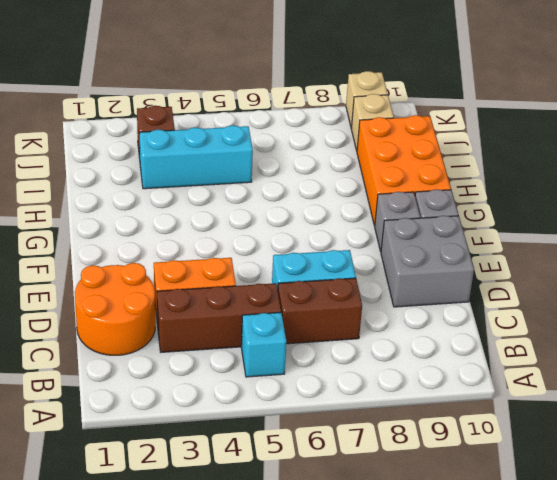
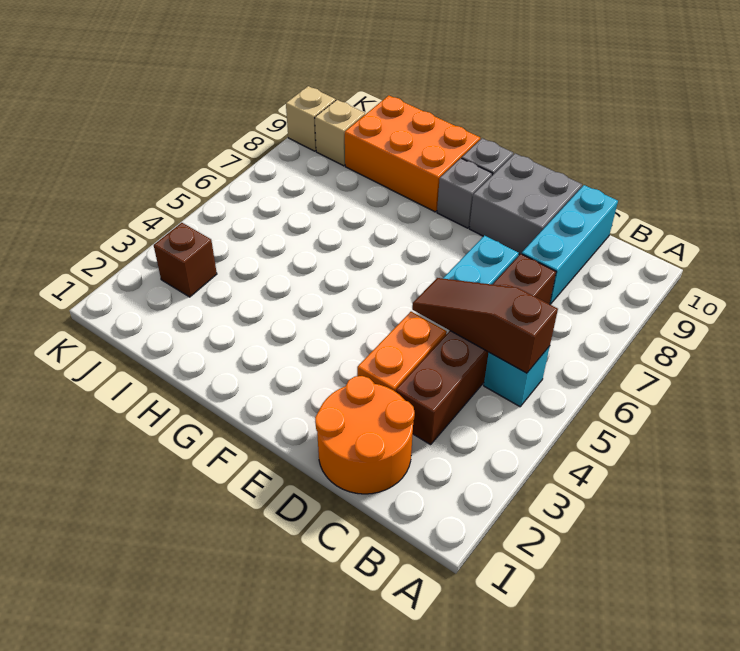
none -> brown 1x3 slope [412,278,558,373]
cyan 1x3 brick [139,125,253,189] -> cyan 1x3 brick moved to [522,185,618,304]

